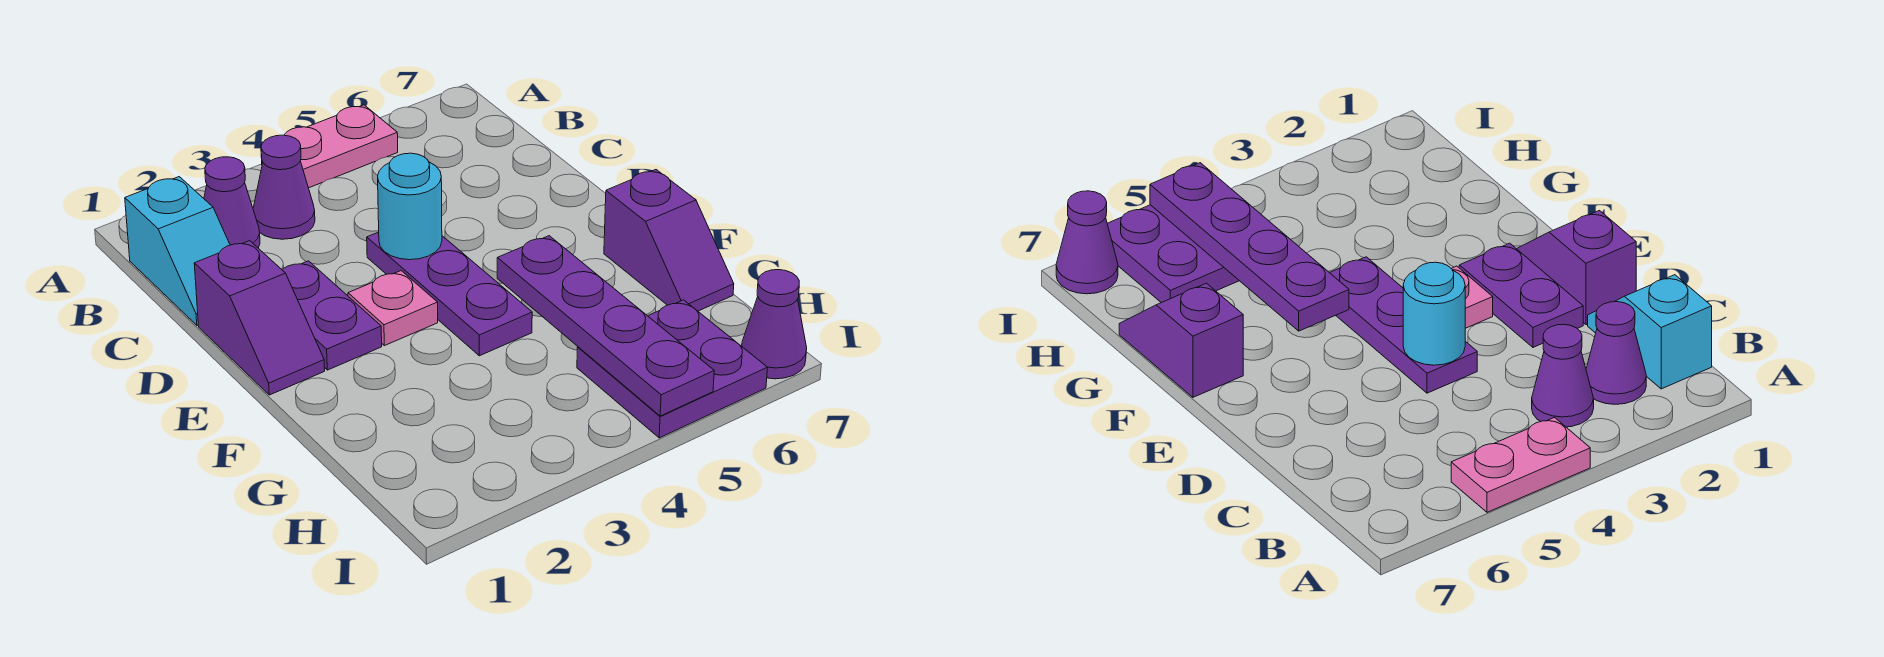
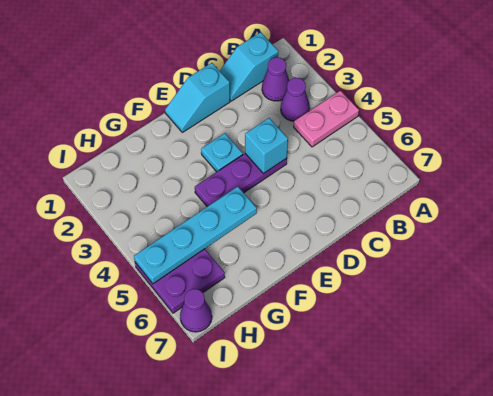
pink 1x2 plate [261,105,398,188] -> pink 1x2 plate turned to [294,91,359,147]
purple 1x2 slope [194,241,325,395] -> cyan 1x2 slope [165,63,230,132]
purple 1x2 plate [282,261,382,370] -> none
cyan 1x1 round brick [378,153,442,260] -> cyan 1x1 brick [245,118,288,174]
pink 1x1 plate [348,271,438,346] -> cyan 1x1 plate [201,133,243,172]
purple 1x4 plate [497,236,714,416] -> cyan 1x4 plate [134,187,257,284]
purple 1x2 slope [604,170,734,311] -> none

